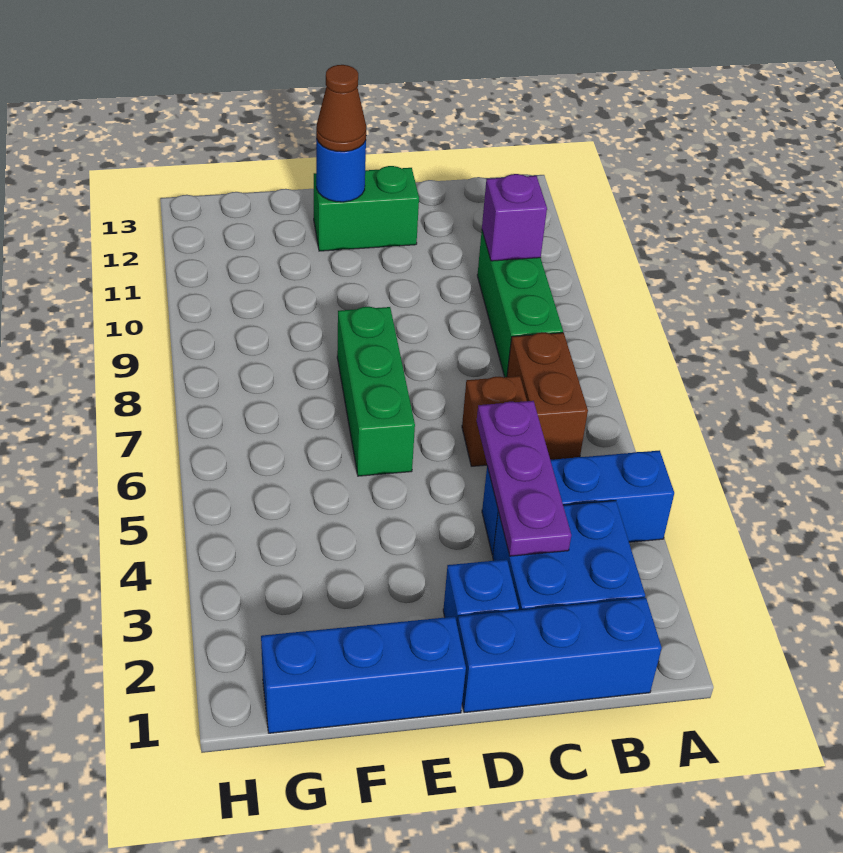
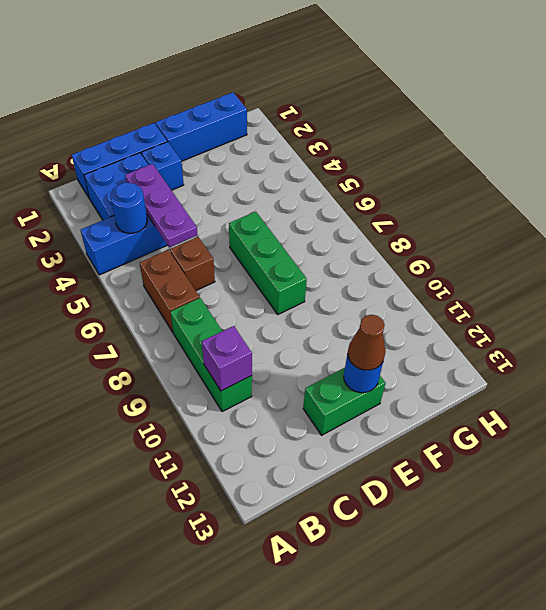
none -> blue 1x1 round brick [111,182,147,233]

